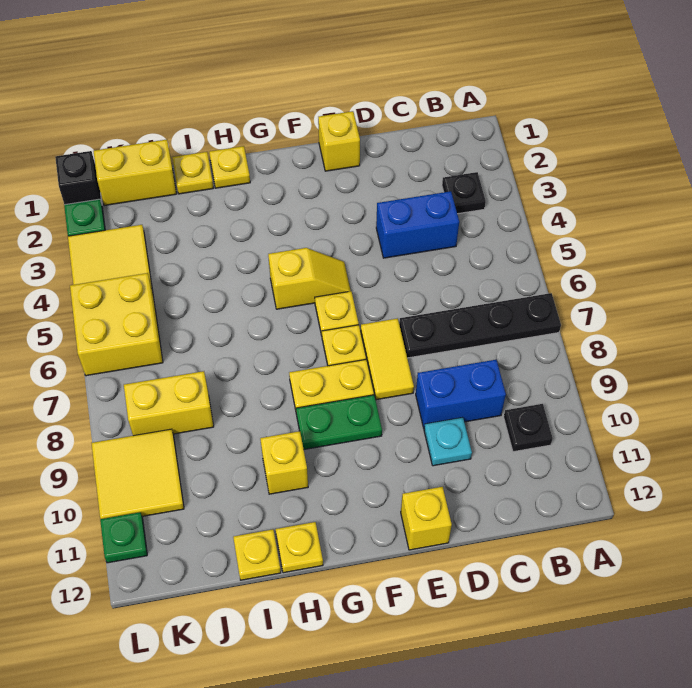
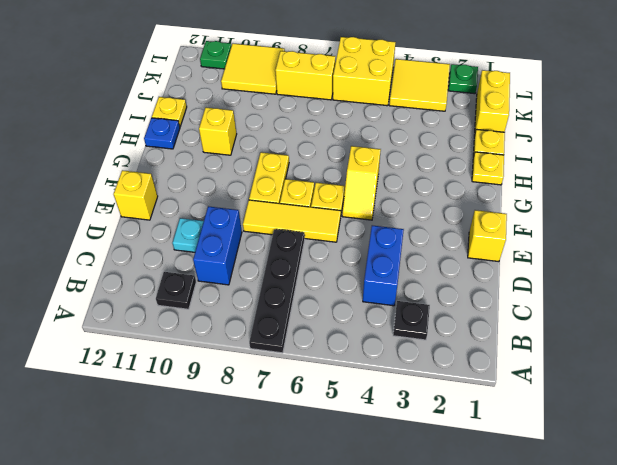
yellow 1x2 tile [361,318,414,400] -> yellow 1x3 tile [243,200,341,242]
green 1x2 plate [296,395,382,449] -> none
yellow 1x1 plate [276,522,323,573] -> blue 1x1 plate [144,118,180,149]
yellow 1x2 brick [124,371,214,436] -> yellow 1x2 brick turned to [275,51,335,100]
black 1x1 brick [55,151,102,205] -> none

